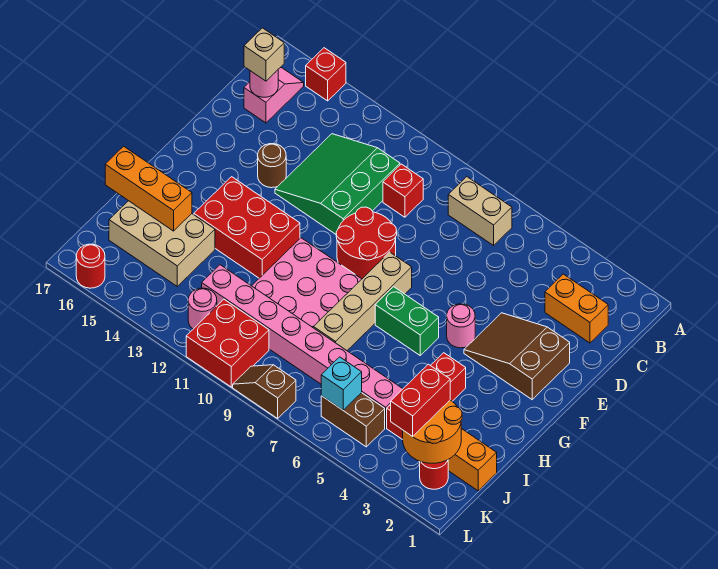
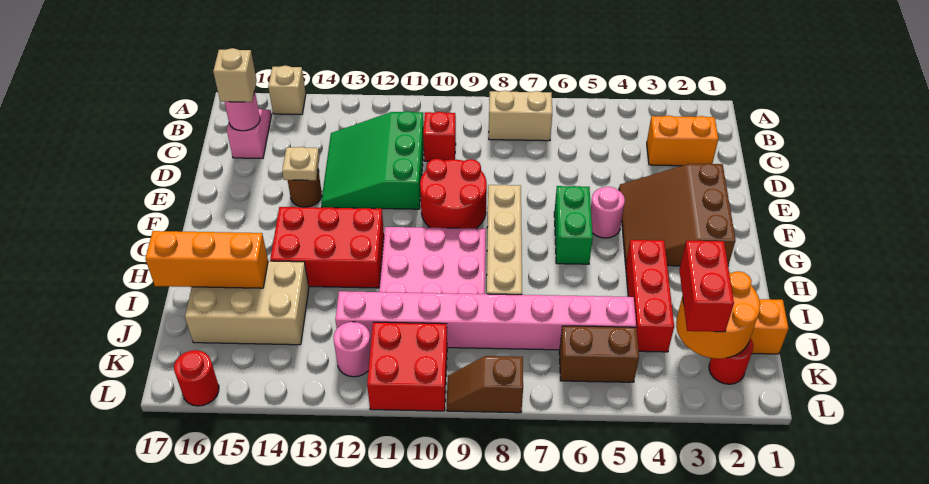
red 1x1 brick [306,48,346,101] -> tan 1x1 brick [268,66,306,115]
brown 2x3 slope [464,313,570,400] -> brown 3x3 slope [619,163,736,266]
none -> tan 1x1 plate [282,147,320,180]
green 1x2 brick [375,287,439,355] -> green 1x2 brick turned to [554,186,593,264]
cyan 1x1 brick [321,357,362,410] -> none

